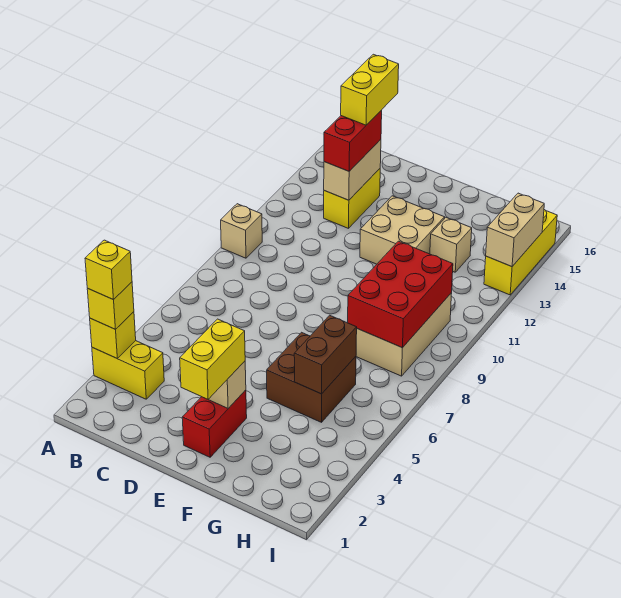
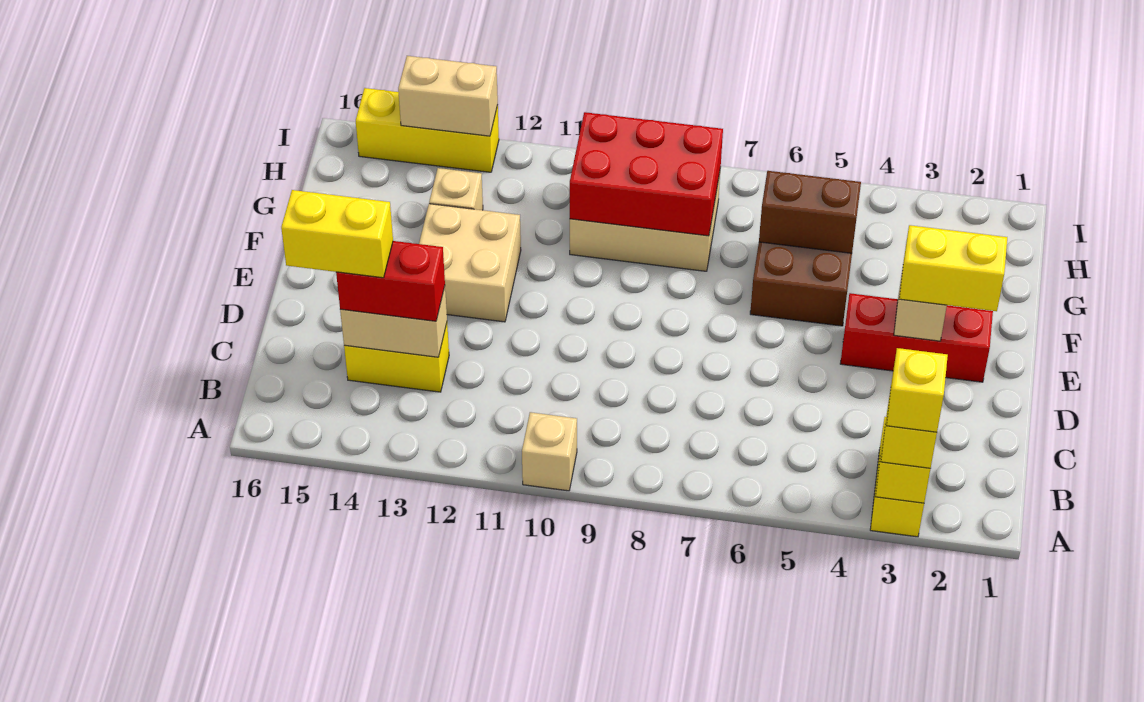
red 1x2 brick [182,390,247,457] -> red 1x3 brick [840,293,993,382]

